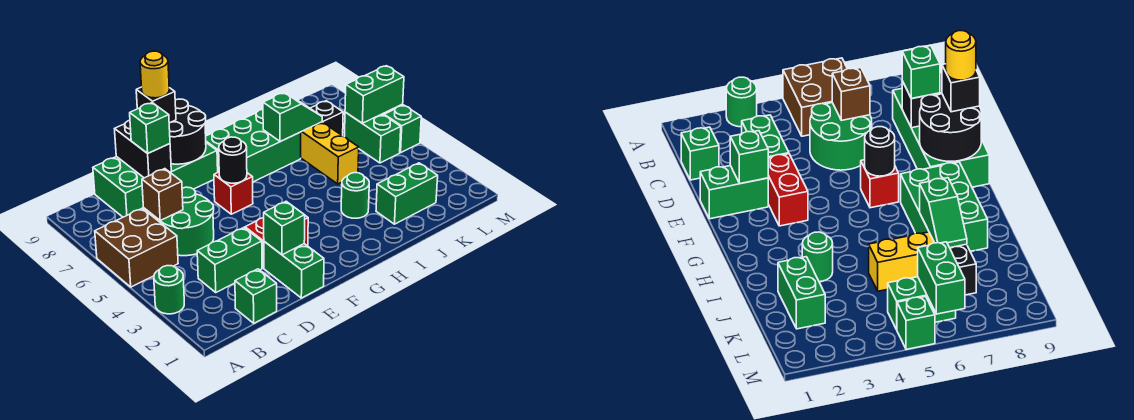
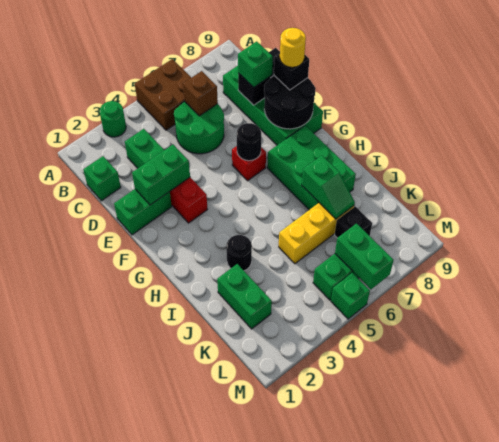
green 1x1 brick [264,201,305,255] -> green 1x2 brick [132,145,190,205]
green 1x1 round brick [341,173,369,218] -> black 1x1 round brick [226,235,252,271]

